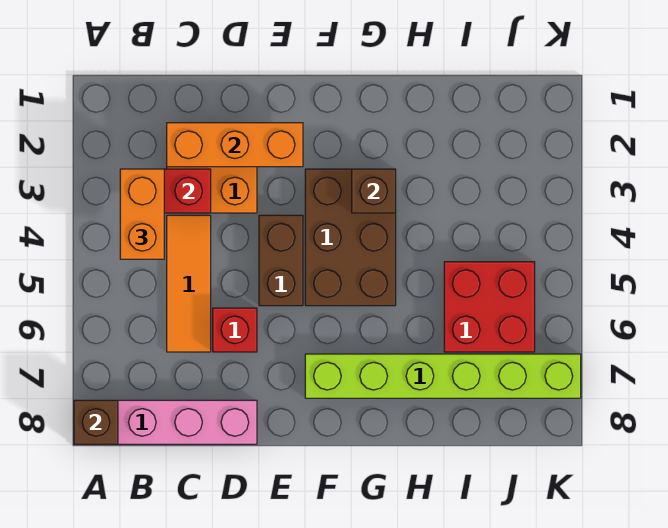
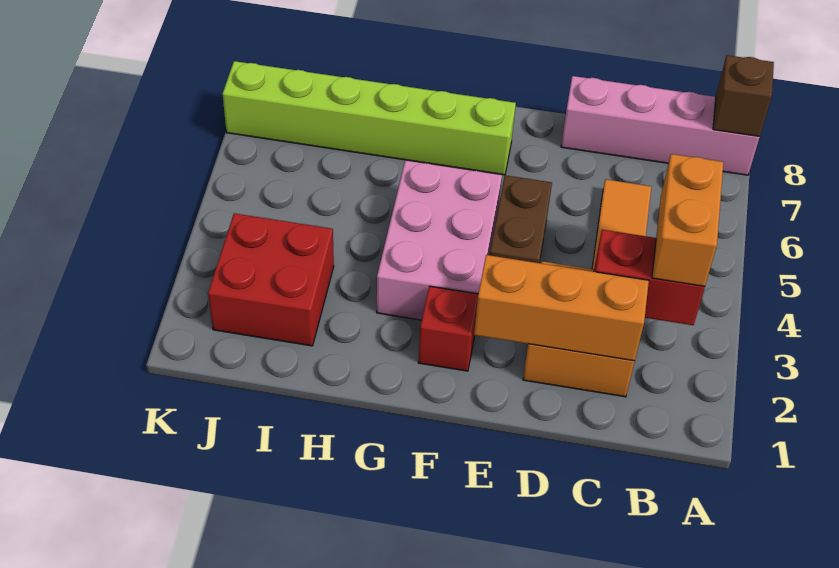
red 1x1 brick [213,308,257,352] -> red 1x1 brick moved to [418,286,478,371]
brown 2x3 brick [305,169,396,306] -> pink 2x3 brick [377,160,502,320]
brown 1x1 brick [352,169,396,213] -> none
red 2x2 brick [444,262,535,352] -> red 2x2 brick moved to [208,213,334,346]

